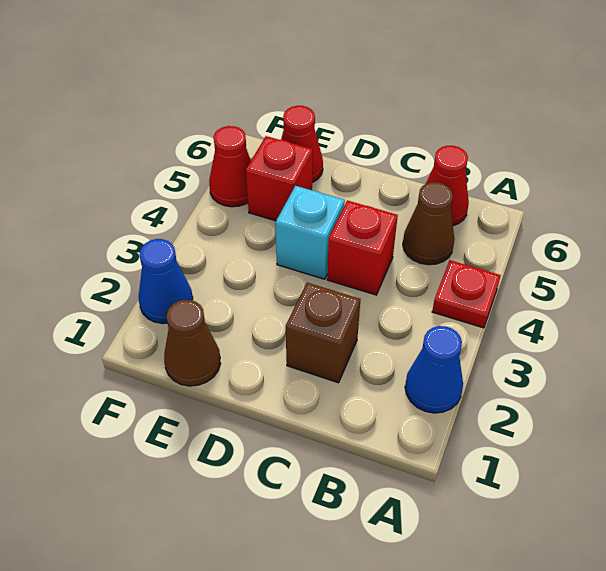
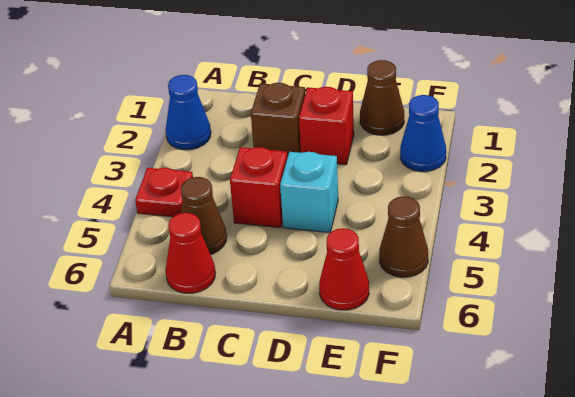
red 1x1 brick [246,136,313,221] -> red 1x1 brick moved to [299,87,354,165]
red 1x1 cone [209,126,251,207] -> brown 1x1 cone [379,196,428,277]

